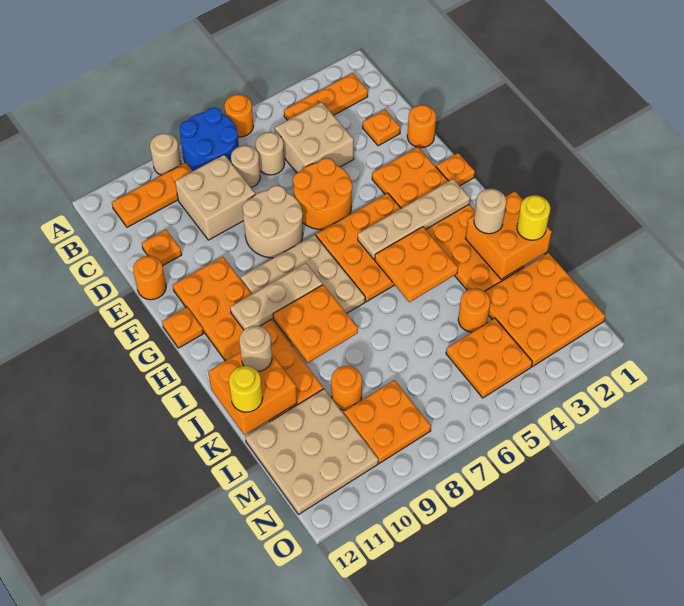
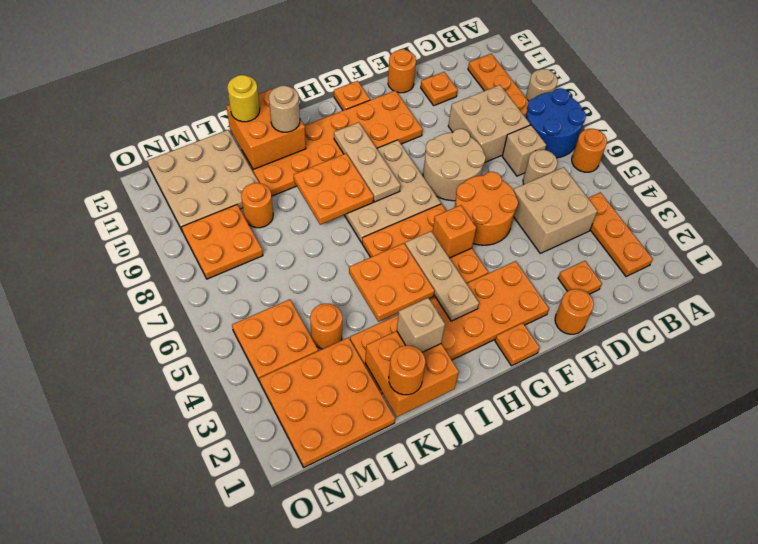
tan 1x1 round brick [231,145,260,187] -> tan 1x1 brick [502,125,546,176]
none -> orange 1x1 brick [432,205,476,258]
tan 1x4 plate [358,179,470,259] -> tan 1x3 plate [405,231,479,321]
tan 1x1 round brick [474,189,506,234] -> tan 1x1 brick [397,298,445,352]
yellow 1x1 round brick [517,195,550,240] -> orange 1x1 round brick [389,346,425,395]

